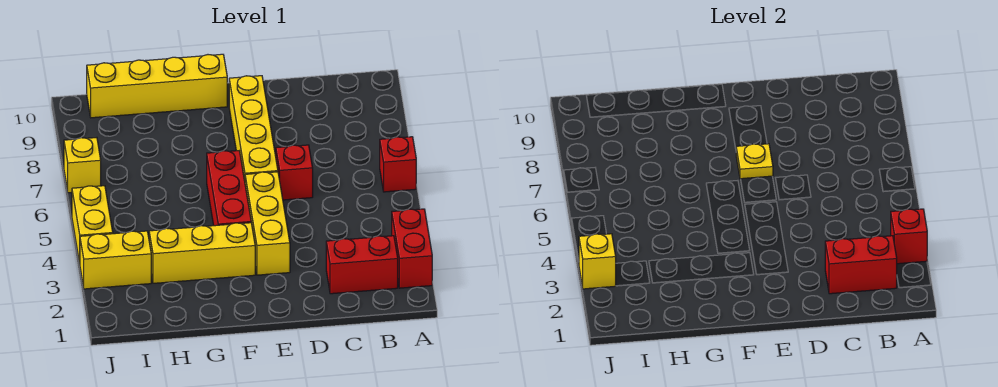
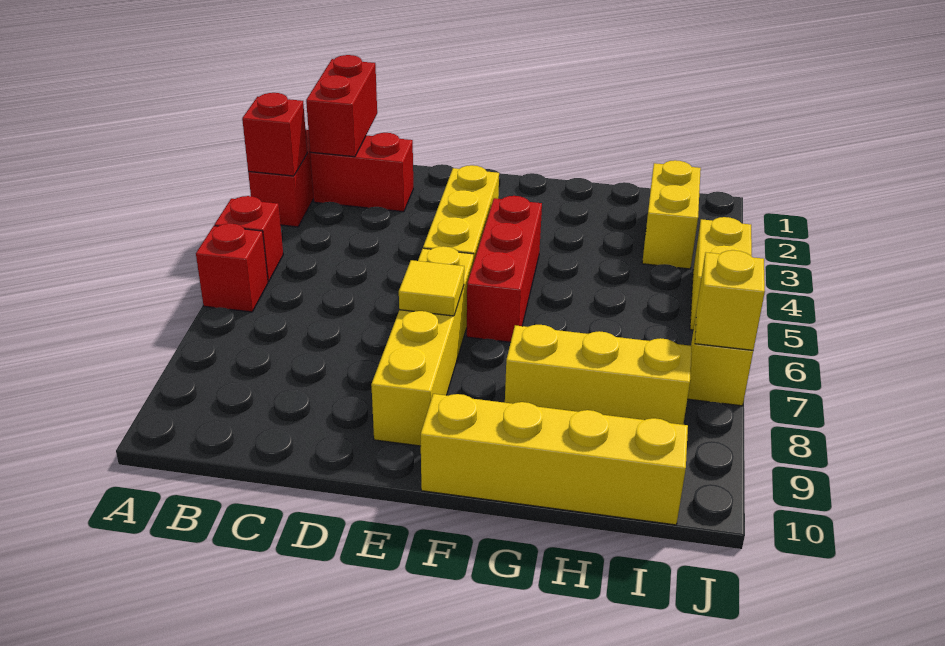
red 1x2 brick [825,236,897,294] -> red 1x2 brick turned to [306,55,377,157]
red 1x1 brick [276,145,313,200] -> red 1x1 brick moved to [214,196,283,282]
yellow 1x1 plate [736,144,773,179] -> yellow 1x1 tile [399,260,464,316]
yellow 1x3 brick [149,223,255,283] -> yellow 1x3 brick moved to [505,325,692,425]
yellow 1x2 brick [80,231,151,289] -> yellow 1x2 brick turned to [642,160,701,269]
yellow 1x1 brick [579,234,616,289] -> yellow 1x1 brick moved to [695,250,765,350]

